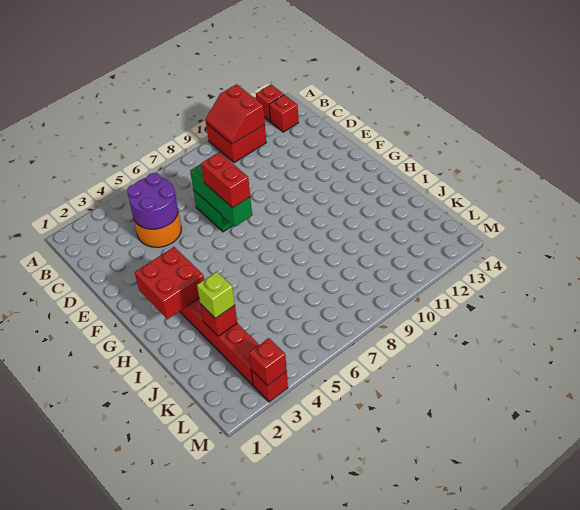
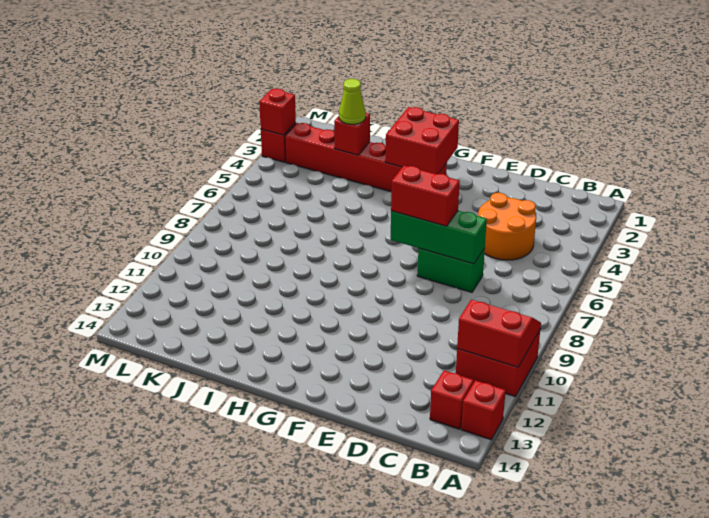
purple 2x2 round brick [127,173,178,229] -> none
lime 1x1 brick [197,272,235,318] -> lime 1x1 cone [339,79,366,124]

